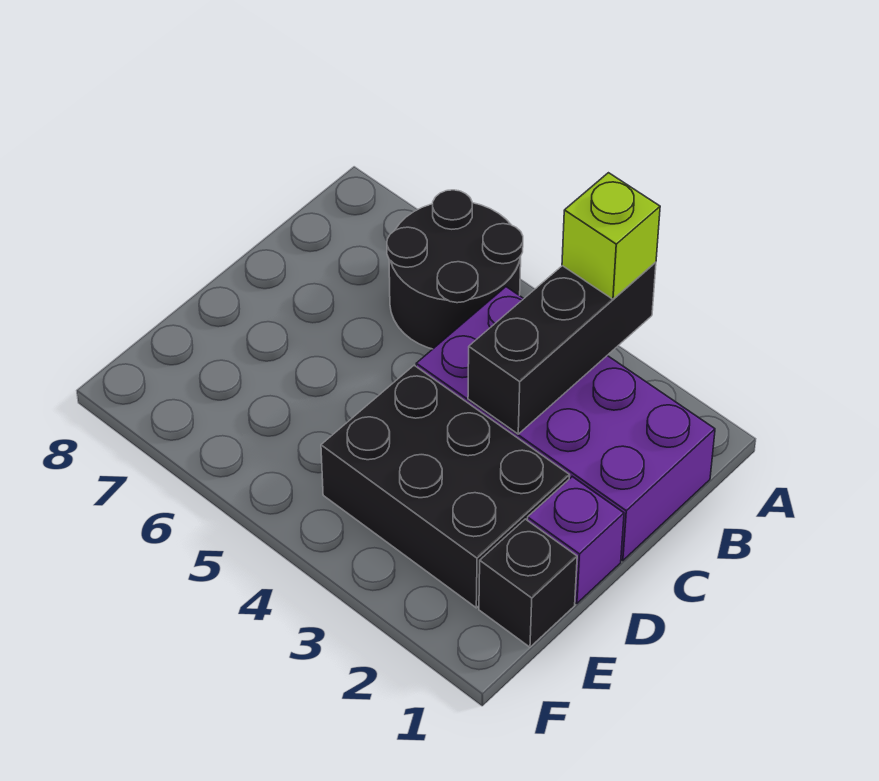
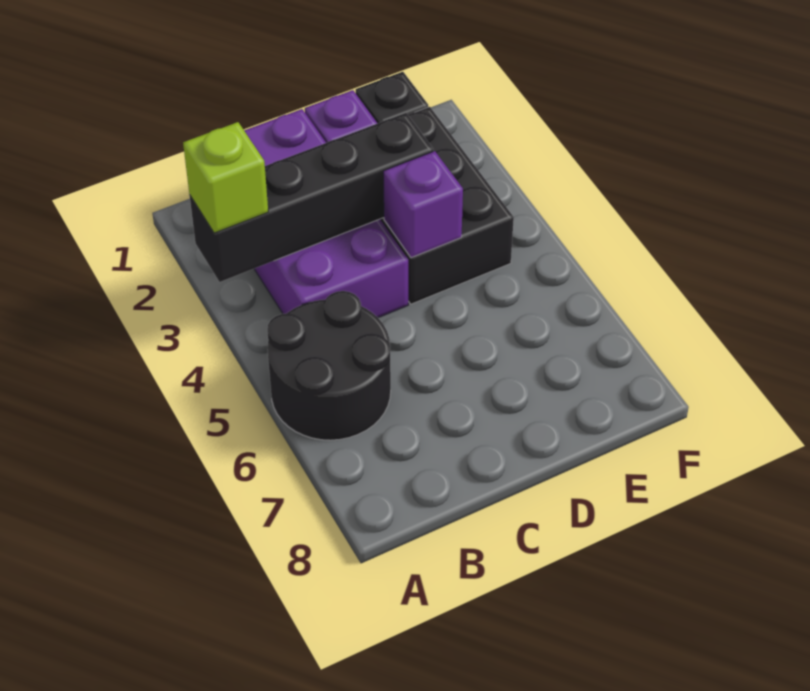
black 1x3 brick [468,262,656,434] -> black 1x4 brick [190,113,434,282]
none -> purple 1x1 brick [383,151,463,258]

